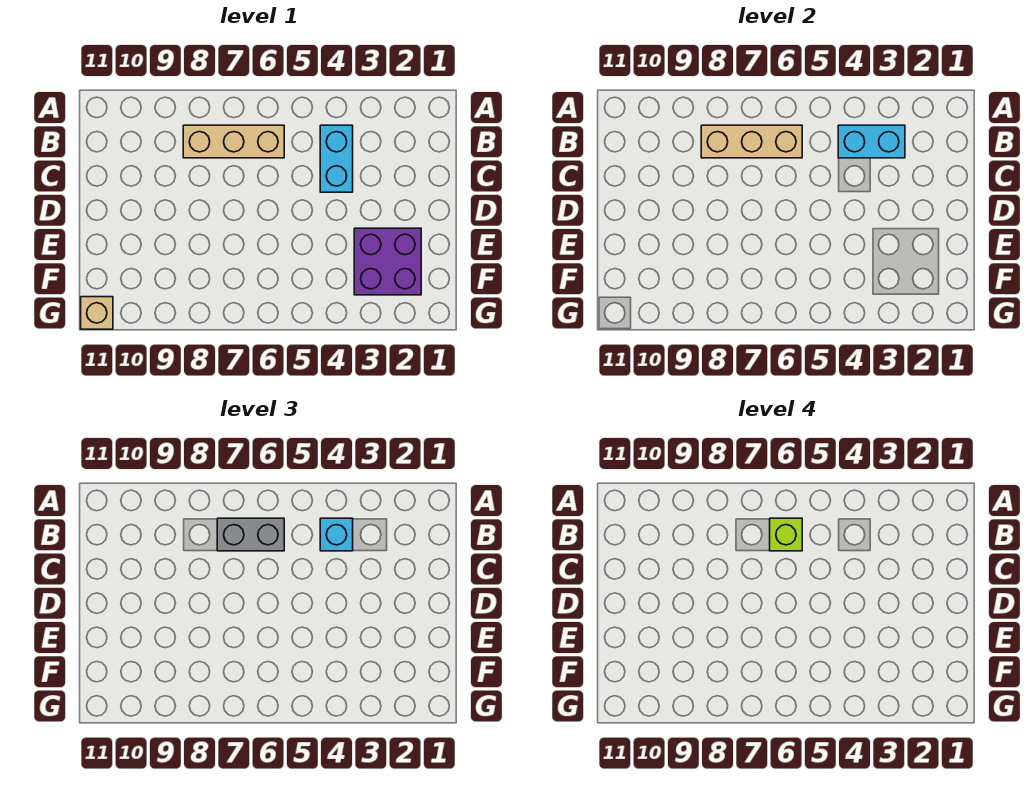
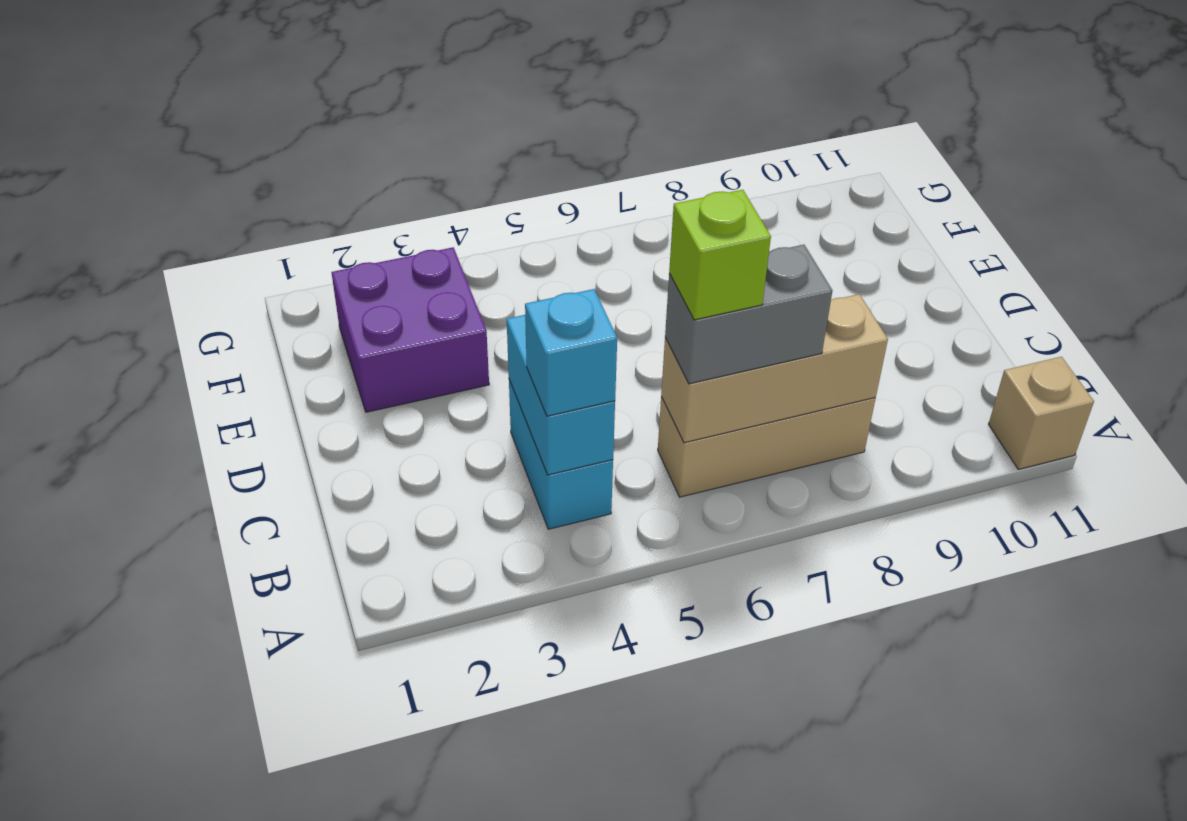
cyan 1x2 brick [838,125,905,158] -> cyan 1x2 brick turned to [507,315,615,475]
tan 1x1 brick [81,297,113,329] -> tan 1x1 brick moved to [989,357,1094,469]

